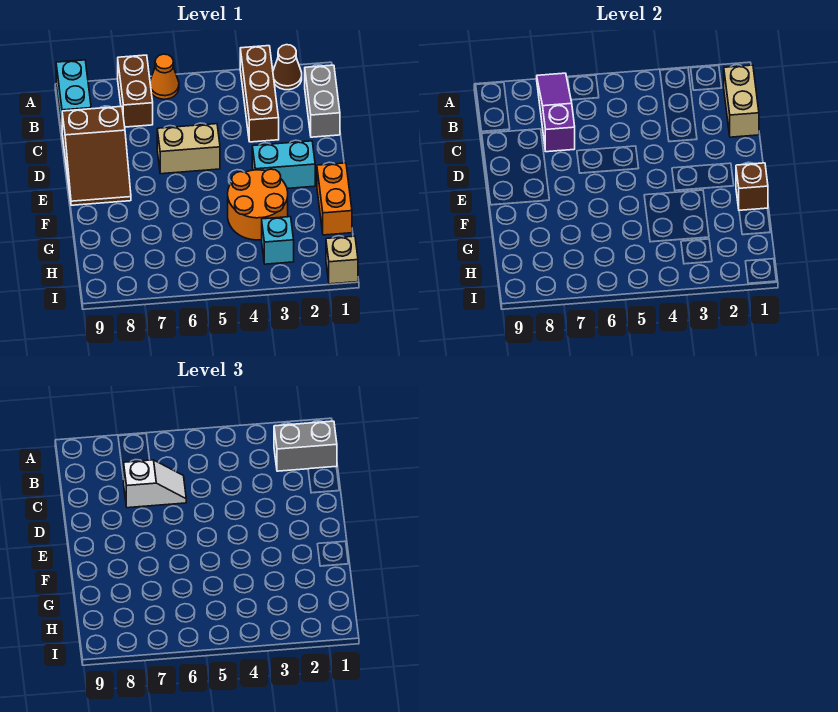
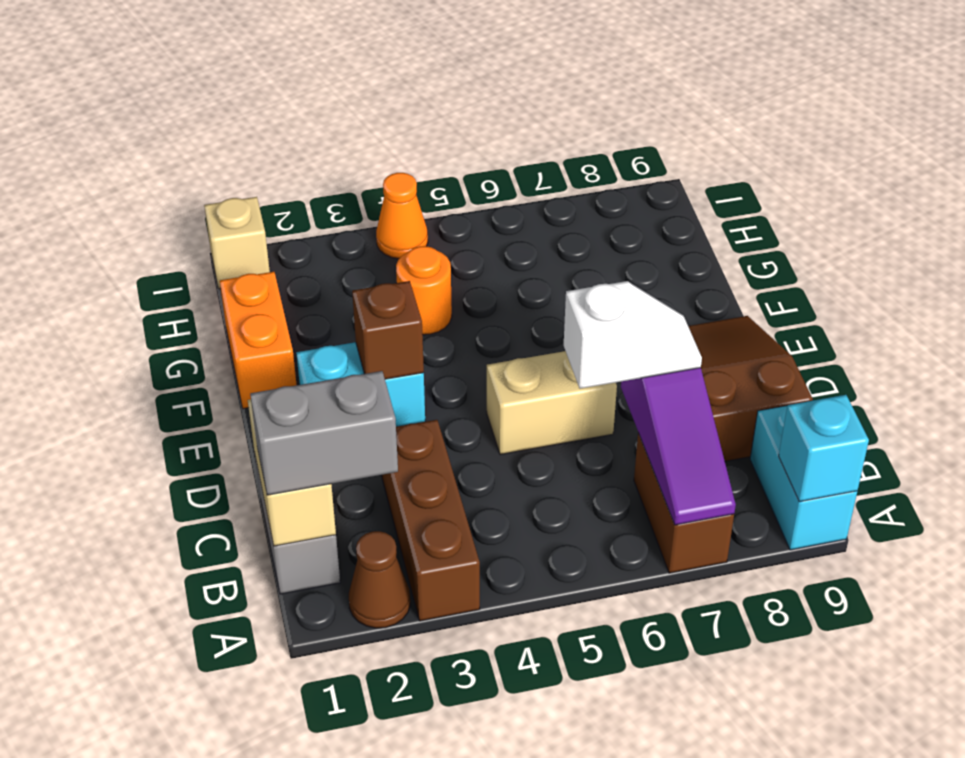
orange 1x1 cone [150,54,179,99] -> orange 1x1 cone moved to [376,173,428,259]
white 1x2 slope [124,460,186,508] -> white 1x2 slope turned to [564,281,702,389]
brown 1x1 brick [736,163,768,210] -> brown 1x1 brick moved to [352,281,424,379]
orange 2x2 round brick [228,169,288,240] -> orange 1x1 round brick [396,246,452,335]
cyan 1x1 brick [262,217,294,264] -> cyan 1x1 brick moved to [779,395,869,502]

